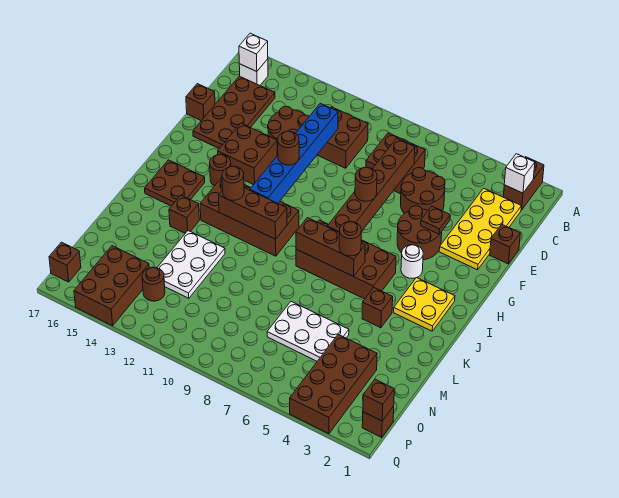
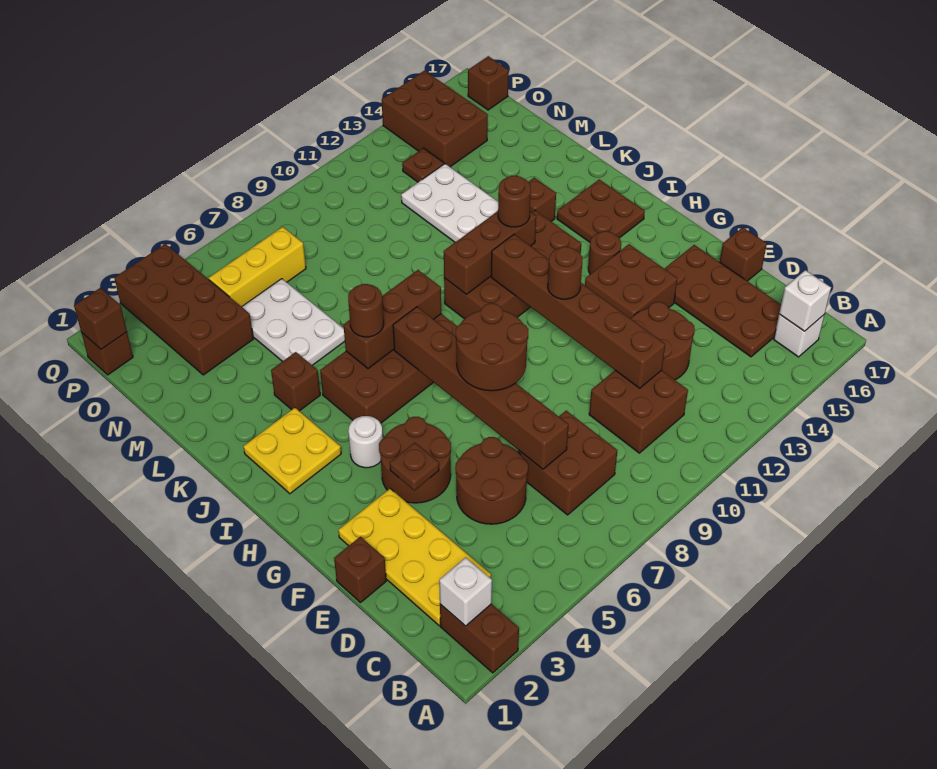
blue 1x6 brick [250,103,338,203] -> brown 1x6 brick [491,234,665,388]
brown 1x1 round brick [355,167,377,201] -> brown 2x2 round brick [456,303,528,391]
white 2x3 plate [267,302,349,361] -> white 2x3 plate turned to [242,279,345,365]
none -> yellow 1x3 brick [209,227,306,307]
brown 1x1 round brick [142,267,165,301] -> brown 1x1 plate [402,148,444,182]

